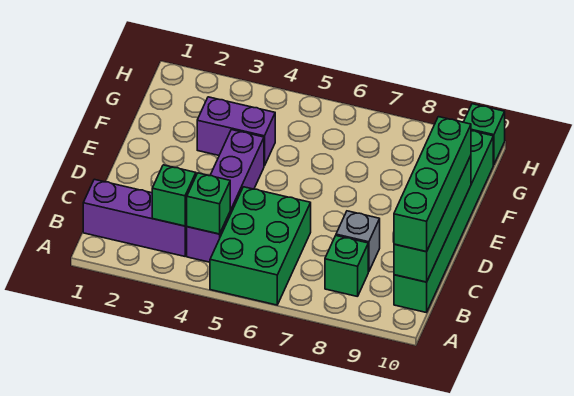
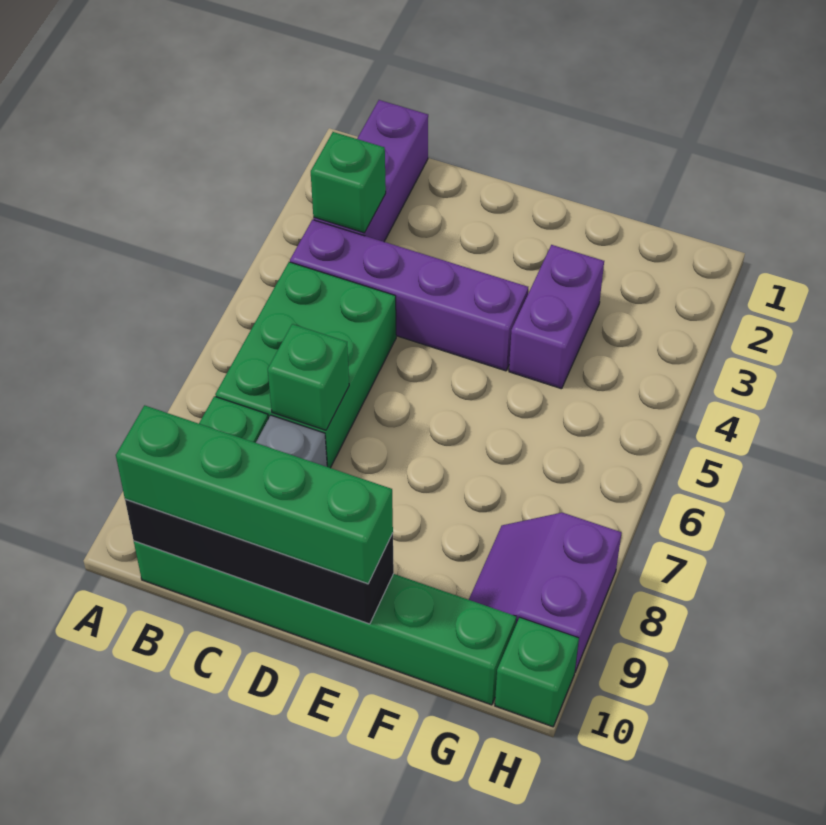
green 2x3 brick [210,187,311,305] -> green 2x3 brick turned to [215,262,396,468]
green 1x1 brick [187,173,230,234] -> green 1x1 brick moved to [268,324,349,430]
green 1x4 brick [394,156,471,282] -> black 1x4 brick [125,499,394,624]
none -> purple 2x2 slope [469,513,622,672]

